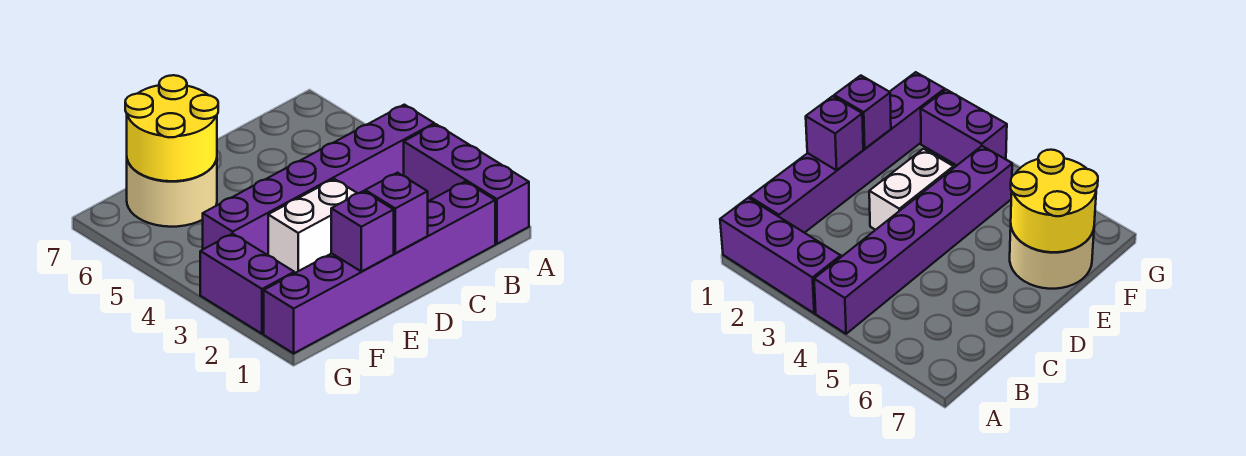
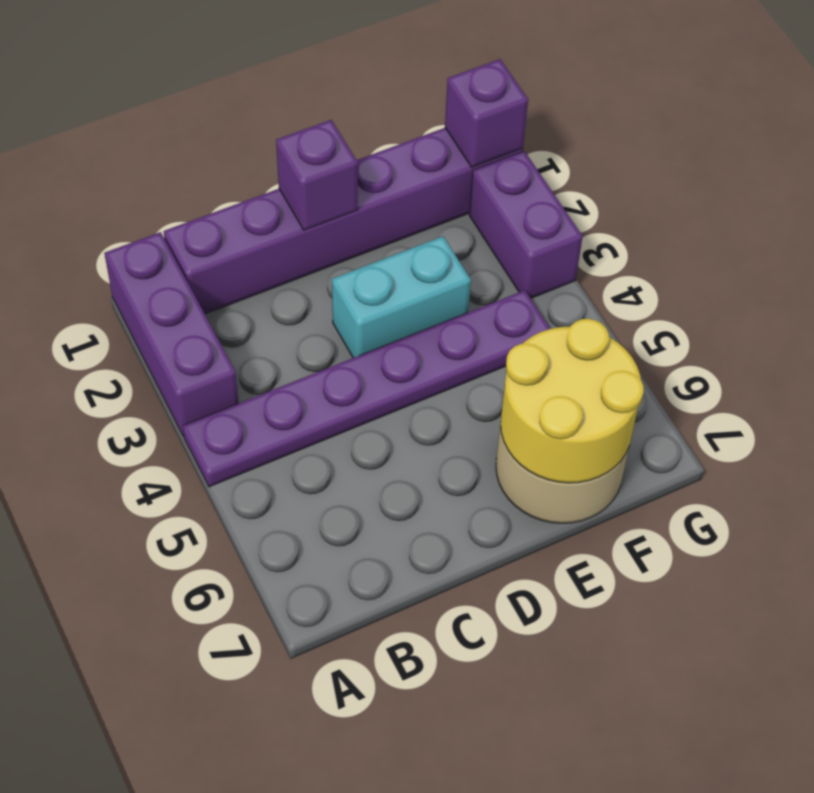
purple 1x6 brick [203,105,434,255] -> purple 1x6 plate [183,290,550,487]
white 1x2 brick [268,179,357,273] -> cyan 1x2 brick [332,236,471,358]
purple 1x1 brick [331,191,394,272] -> purple 1x1 brick moved to [445,59,528,167]

